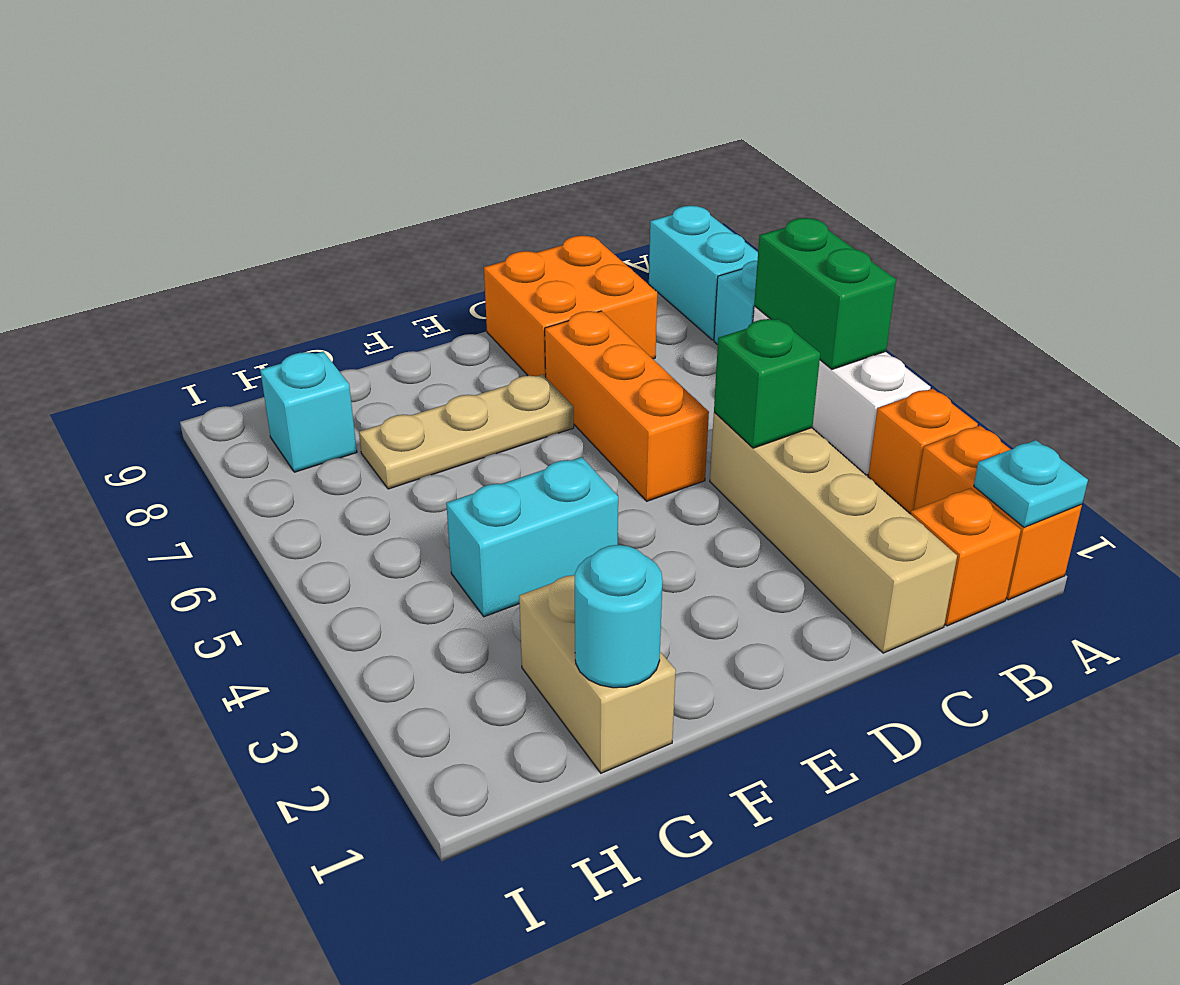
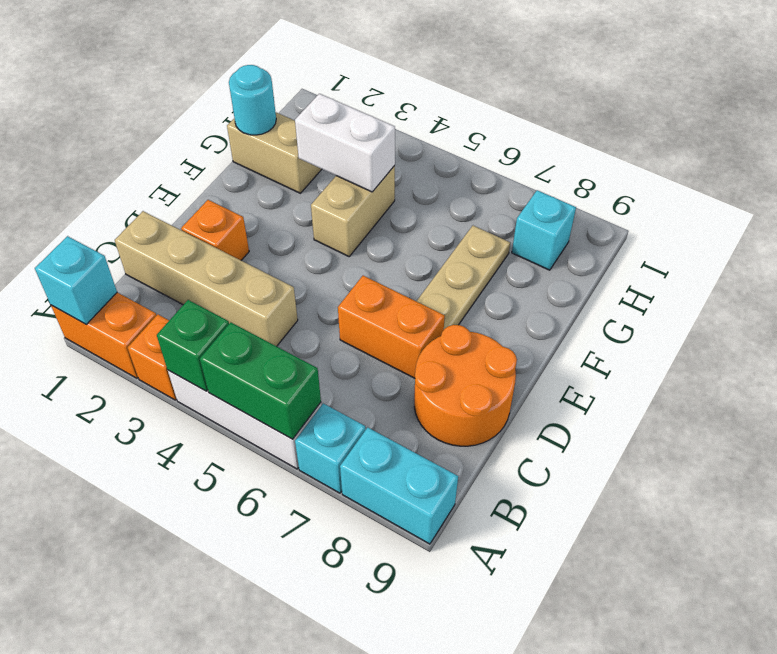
cyan 1x1 plate [974,440,1088,528] -> cyan 1x1 brick [35,236,117,324]
orange 1x1 brick [911,488,1021,626] -> orange 1x1 brick moved to [181,200,249,260]
green 1x1 brick [714,319,820,448] -> green 1x1 brick moved to [157,300,229,391]
orange 2x2 brick [484,236,657,377] -> orange 2x2 round brick [414,325,517,446]
orange 1x3 brick [545,311,709,501] -> orange 1x2 brick [338,276,445,378]
cyan 1x2 brick [446,457,618,617] -> tan 1x2 brick [311,166,395,256]
none -> white 1x2 brick [295,94,395,192]

